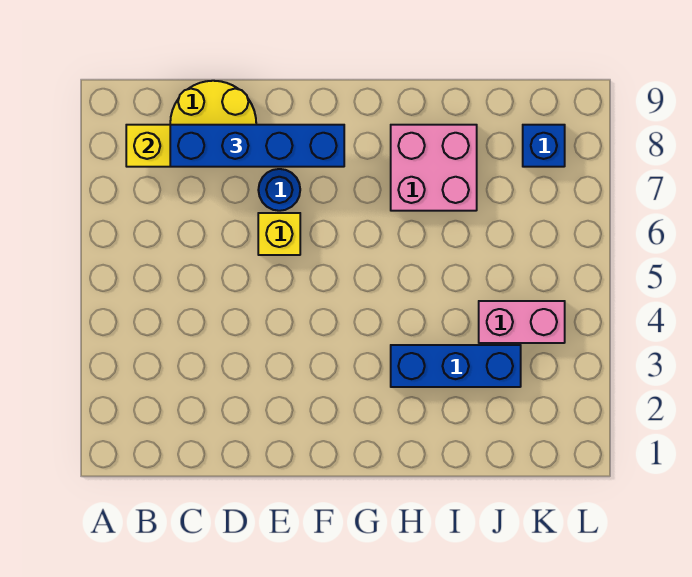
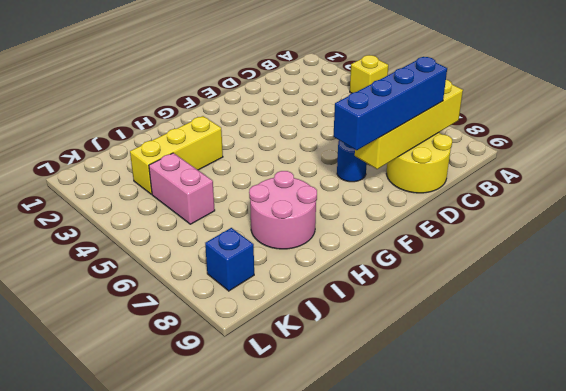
yellow 1x1 brick [258,213,300,255] -> yellow 1x1 brick moved to [350,55,388,93]
blue 1x3 brick [391,345,521,387] -> yellow 1x3 brick [130,116,223,194]
pink 2x2 brick [391,125,477,211] -> pink 2x2 round brick [249,171,317,249]
pink 1x2 brick [479,301,565,343] -> pink 1x2 brick turned to [149,153,215,224]

